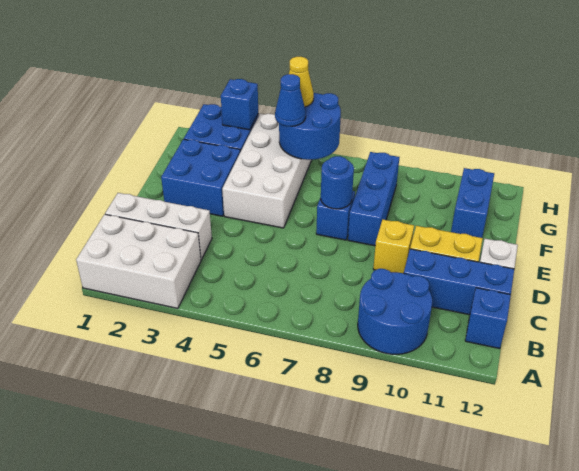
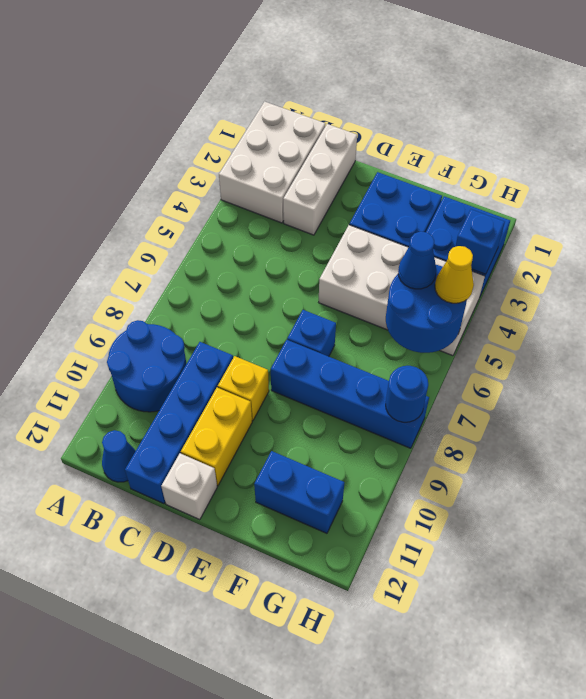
blue 1x1 brick [465,288,511,349] -> blue 1x1 cone [102,430,136,482]
blue 1x3 brick [404,249,514,315] -> blue 1x4 brick [125,342,233,503]
blue 1x1 round brick [321,156,354,209] -> blue 1x1 round brick moved to [386,366,428,422]
blue 1x3 brick [348,152,399,246] -> blue 1x4 brick [271,340,429,448]

